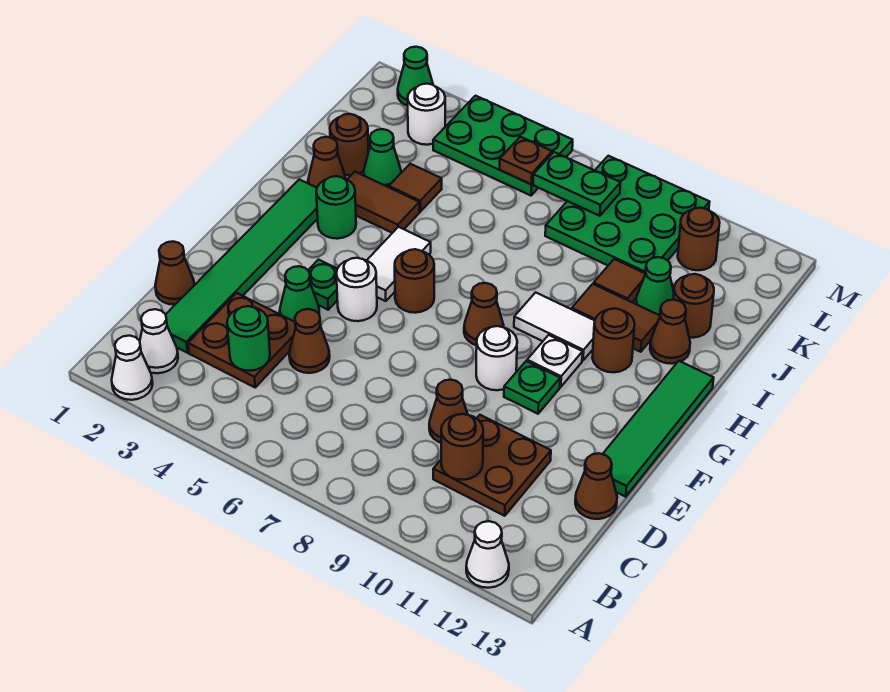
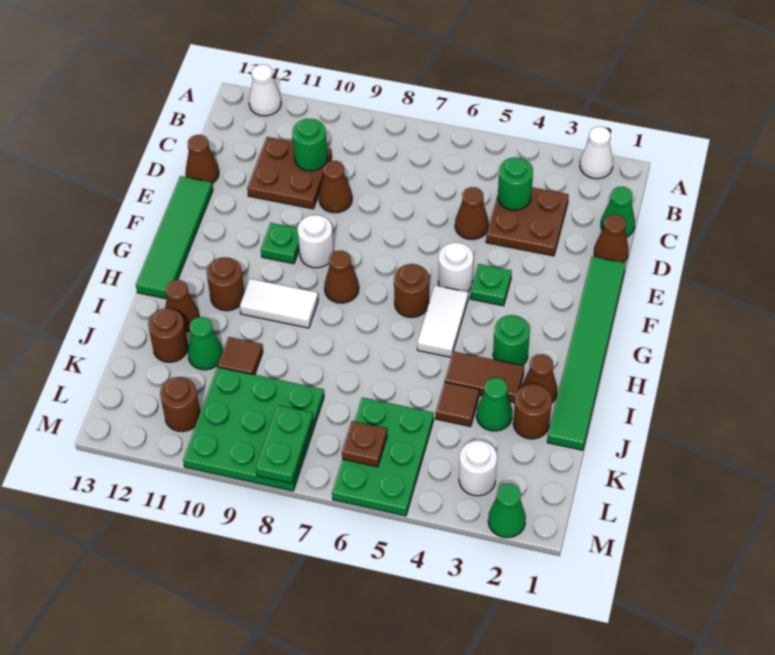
white 1x1 cone [140,309,178,373] -> none
green 1x6 tile [166,179,318,353] -> green 1x6 tile moved to [547,257,626,450]
brown 1x1 round brick [441,414,483,480] -> green 1x1 round brick [292,119,327,171]
green 1x1 cone [280,266,319,322] -> green 1x1 cone moved to [601,187,635,237]
white 1x1 plate [527,335,583,387] -> none
brown 1x2 tile [572,284,660,352] -> none
green 2x3 plate [433,96,573,196] -> green 2x3 plate turned to [332,398,434,516]
green 1x2 plate [533,152,620,216] -> green 1x2 plate turned to [256,405,313,483]

